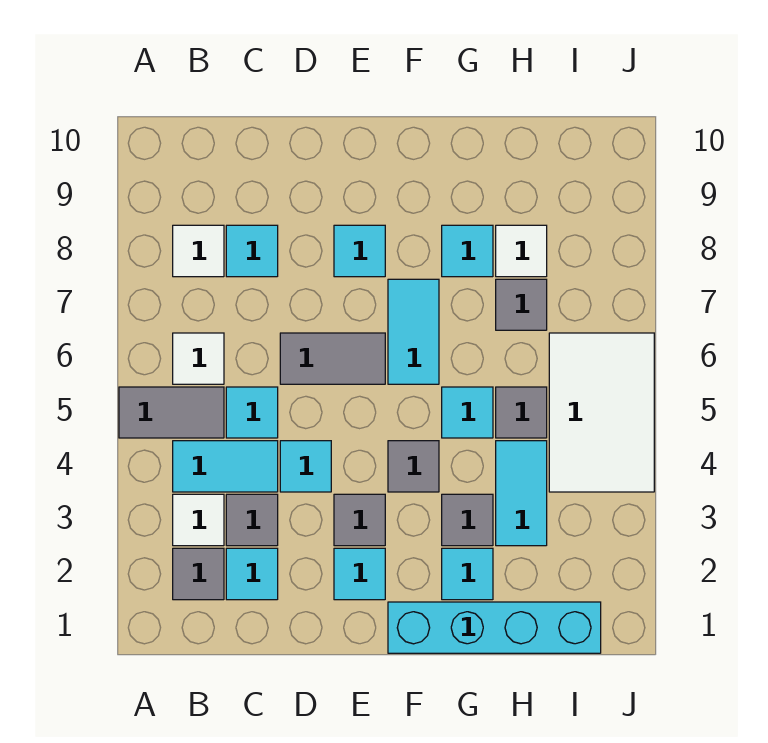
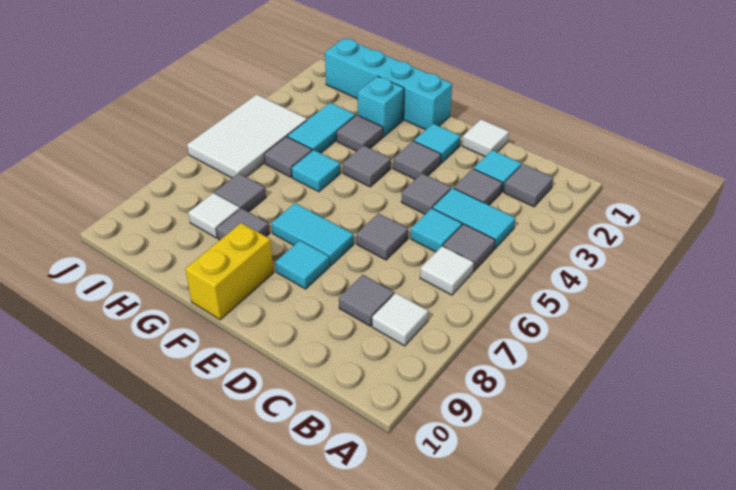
grey 1x2 tile [119,387,224,438] -> grey 1x1 tile [443,224,495,271]
white 1x1 tile [173,494,224,546] -> white 1x1 tile moved to [462,119,509,156]
cyan 1x1 tile [226,225,278,277] -> grey 1x1 tile [339,275,394,326]
cyan 1x1 tile [280,441,331,492] -> grey 1x1 tile [401,173,451,214]
grey 1x2 tile [280,333,385,384] -> grey 1x1 tile [356,213,408,260]
cyan 1x2 tile [388,279,439,384] -> cyan 1x2 tile turned to [271,203,354,266]
none -> yellow 1x2 brick [185,223,274,320]
cyan 1x1 tile [442,548,493,600] -> cyan 1x1 brick [358,76,404,137]
cyan 1x1 tile [442,225,493,277] -> grey 1x1 tile [216,208,270,240]

